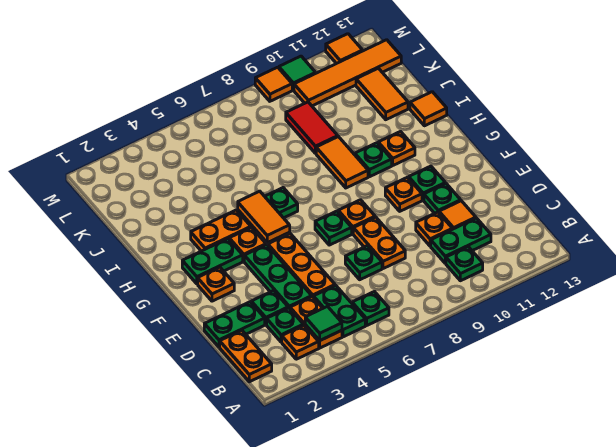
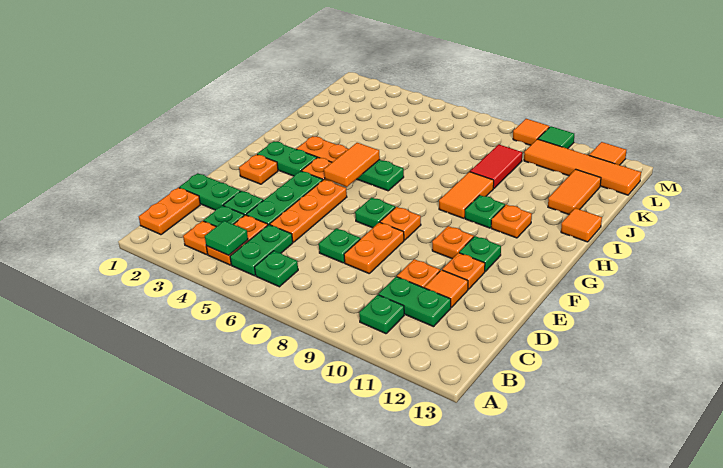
green 1x1 plate [424,183,461,213] -> orange 1x1 plate [442,253,485,289]

